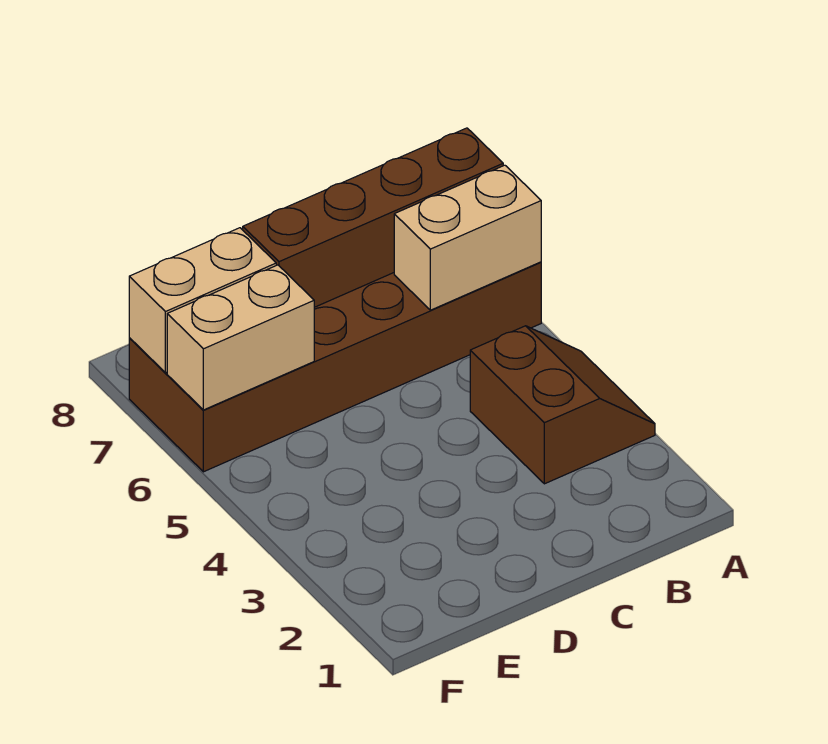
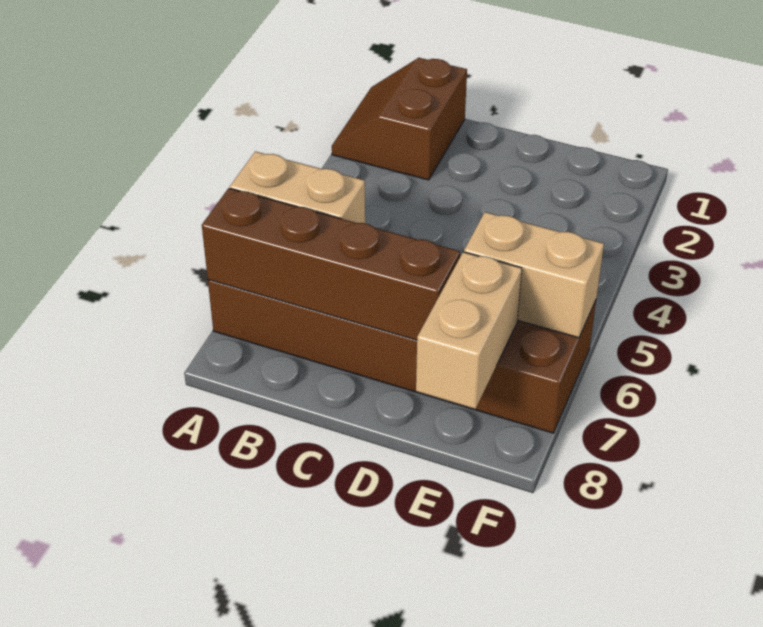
brown 2x2 slope [470,326,655,484] -> brown 2x2 slope moved to [332,58,467,180]
tan 1x2 brick [129,228,276,373] -> tan 1x2 brick turned to [416,252,522,409]

